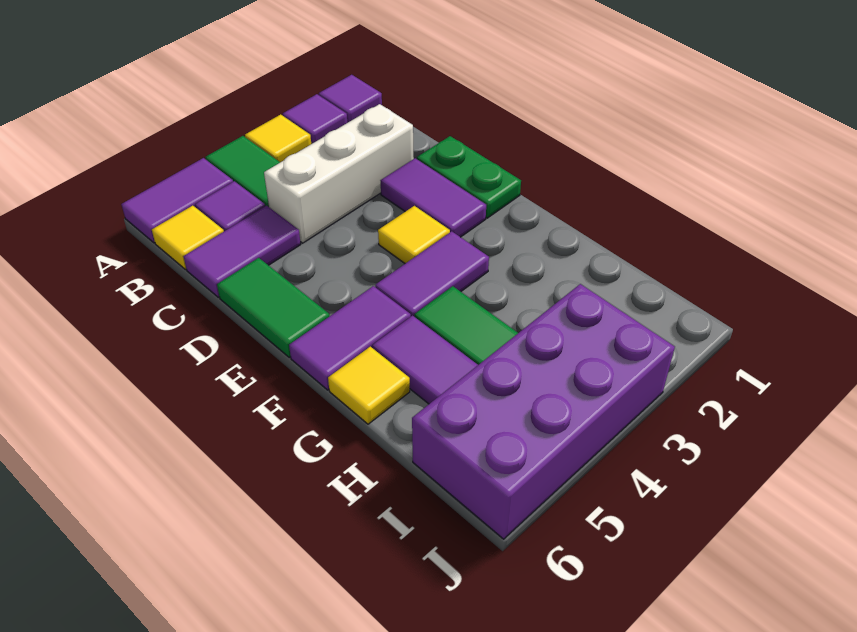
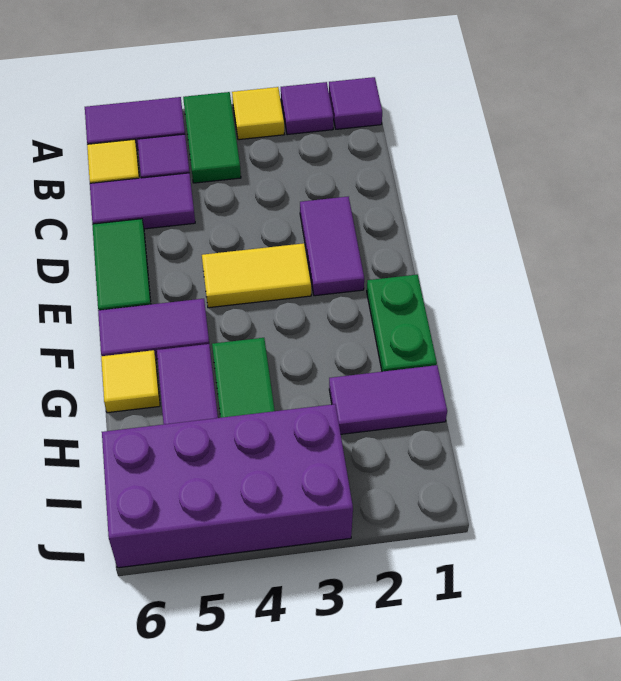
white 1x3 brick [264,104,414,243] -> none
green 1x2 plate [417,136,521,218] -> green 1x2 plate moved to [367,275,437,372]
yellow 1x1 tile [378,206,450,263] -> yellow 1x2 tile [202,243,311,308]
purple 1x2 tile [375,231,489,317] -> purple 1x2 tile moved to [329,365,447,434]

